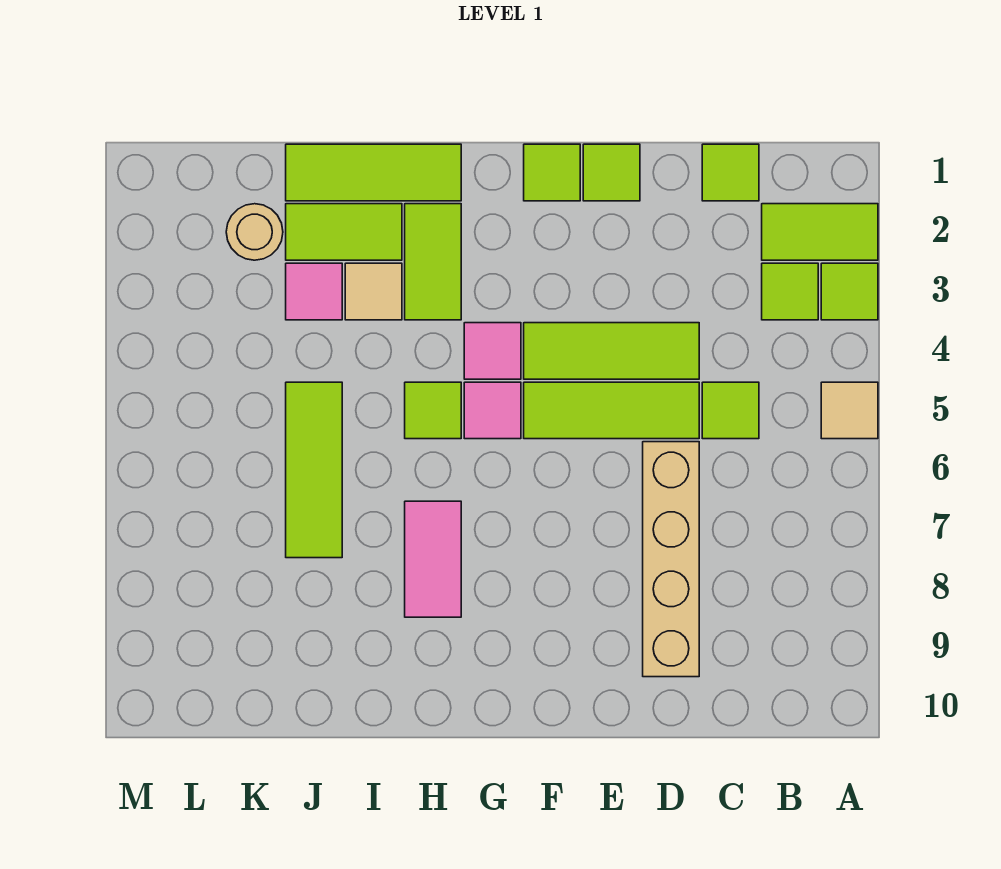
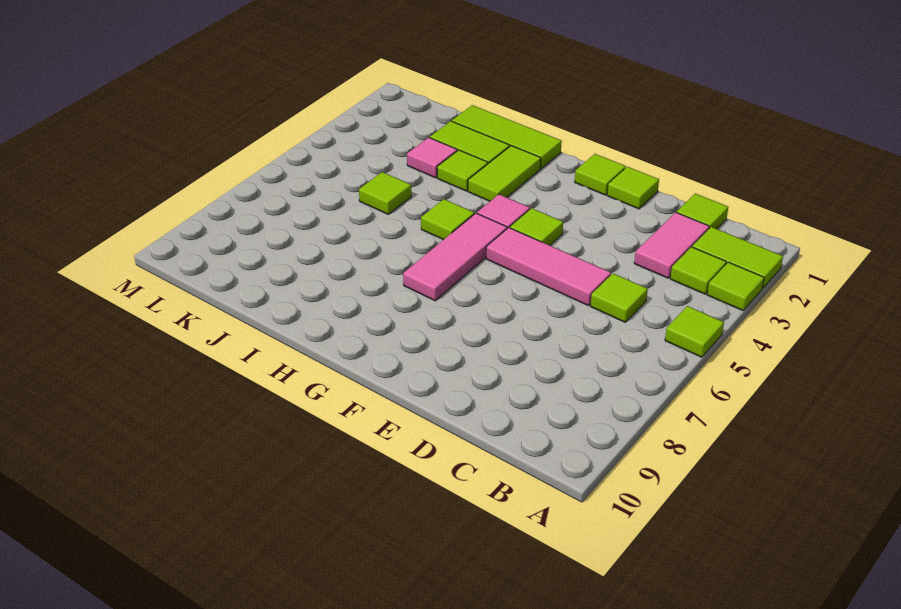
tan 1x1 tile [821,382,878,439] -> lime 1x1 tile [665,306,724,357]
lime 1x3 tile [524,323,699,379] -> lime 1x1 tile [510,208,563,245]
lime 1x3 tile [524,382,699,439] -> pink 1x3 tile [486,228,611,306]
tan 1x4 brick [643,442,699,677] -> none
pink 1x1 tile [464,382,521,439] -> pink 1x3 tile [403,213,507,301]
pink 1x2 tile [405,501,461,617] -> pink 1x2 tile moved to [634,212,709,278]
tan 1x1 tile [345,263,402,320] -> lime 1x1 tile [437,150,488,191]
lime 1x3 tile [286,382,342,558] -> lime 1x1 tile [359,172,411,214]
tan 1x1 round brick [226,204,283,260] -> none

